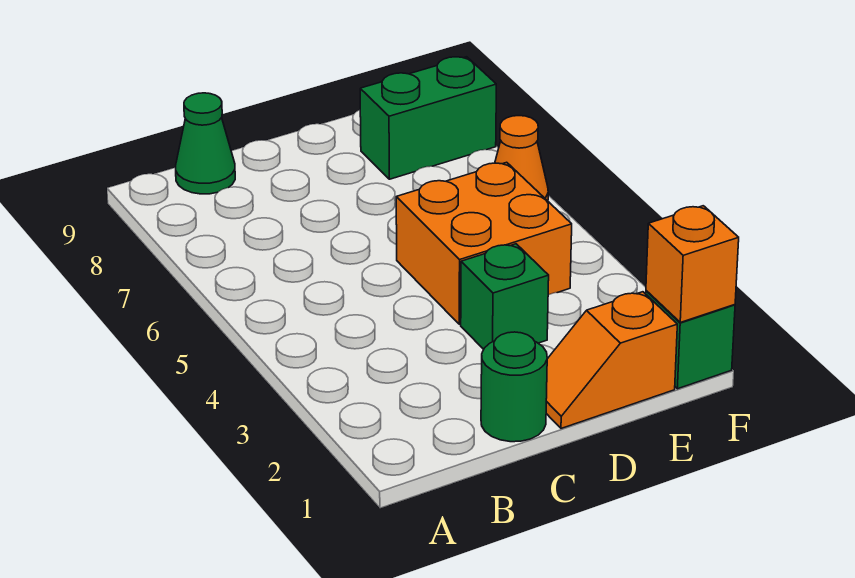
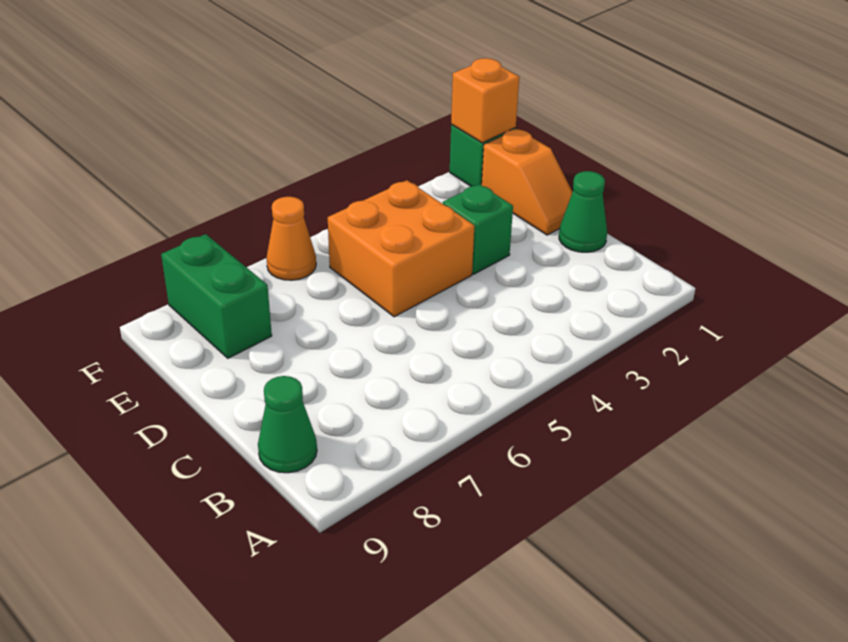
green 1x1 round brick [481,332,547,442] -> green 1x1 cone [559,171,607,252]

